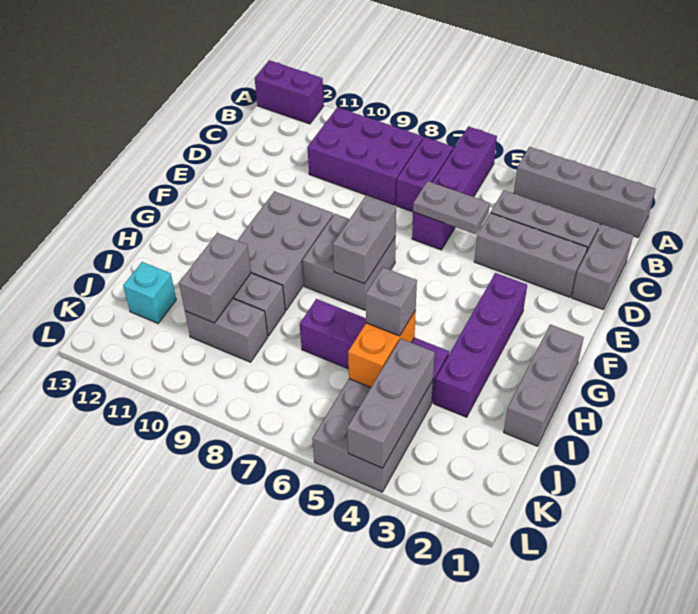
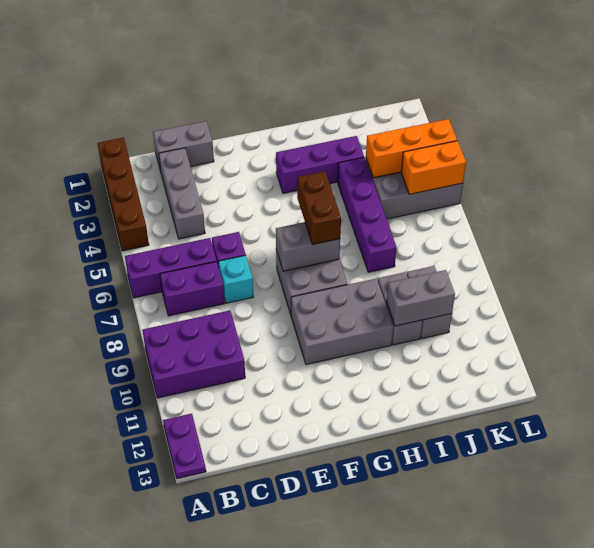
grey 1x4 brick [514,147,656,238] -> brown 1x4 brick [98,138,149,251]
purple 1x2 brick [255,60,324,124] -> purple 1x2 plate [163,414,206,479]
purple 2x3 brick [308,107,423,205] -> purple 2x3 brick turned to [142,310,245,398]
grey 1x3 brick [474,213,587,297] -> none
grey 1x2 plate [413,181,490,234] -> none
purple 1x4 brick [434,273,527,417] -> purple 1x3 brick [276,136,364,193]
grey 1x3 brick [504,324,584,446] -> none
none -> brown 1x2 brick [297,171,341,245]
orange 1x2 brick [348,310,416,387] -> orange 1x2 brick moved to [401,141,466,194]
grey 1x1 brick [366,267,417,336] -> none
grey 1x3 brick [347,339,435,468] -> orange 1x3 brick [366,119,457,178]
cyan 1x1 brick [123,262,176,323] -> cyan 1x1 brick moved to [218,255,253,303]

